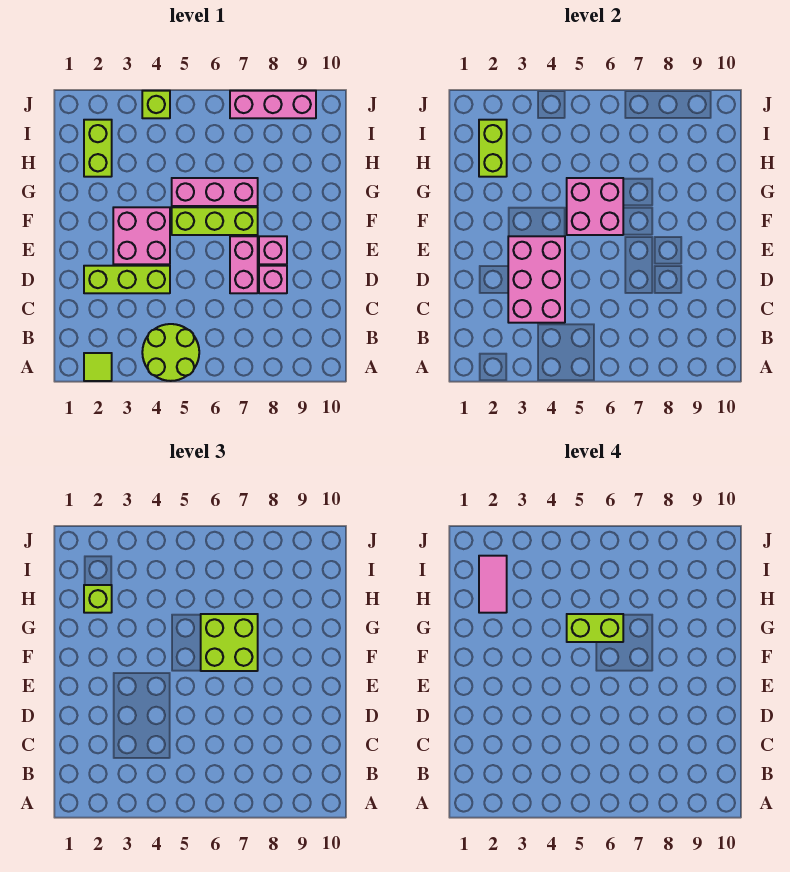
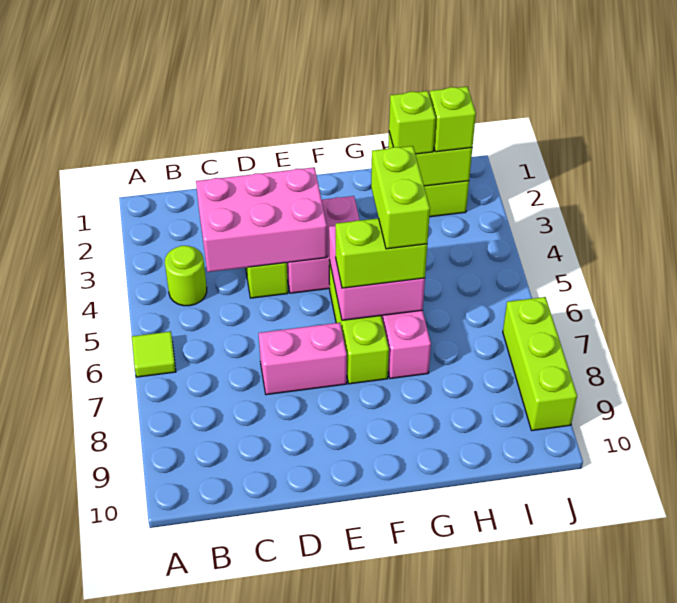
lime 1x1 tile [84,353,112,381] -> lime 1x1 tile moved to [132,332,176,377]
lime 2x2 round brick [142,324,199,381] -> lime 1x1 round brick [165,246,207,306]
pink 1x1 brick [259,266,287,293] -> none
pink 1x1 brick [259,236,287,264] -> none
lime 2x2 brick [201,614,258,671] -> lime 1x2 brick [336,218,427,288]
pink 1x2 tile [479,556,507,613] -> none
lime 1x1 brick [142,91,170,118] -> lime 1x1 brick moved to [430,87,476,152]
pink 1x3 brick [230,91,316,118] -> lime 1x3 brick [503,297,577,431]

